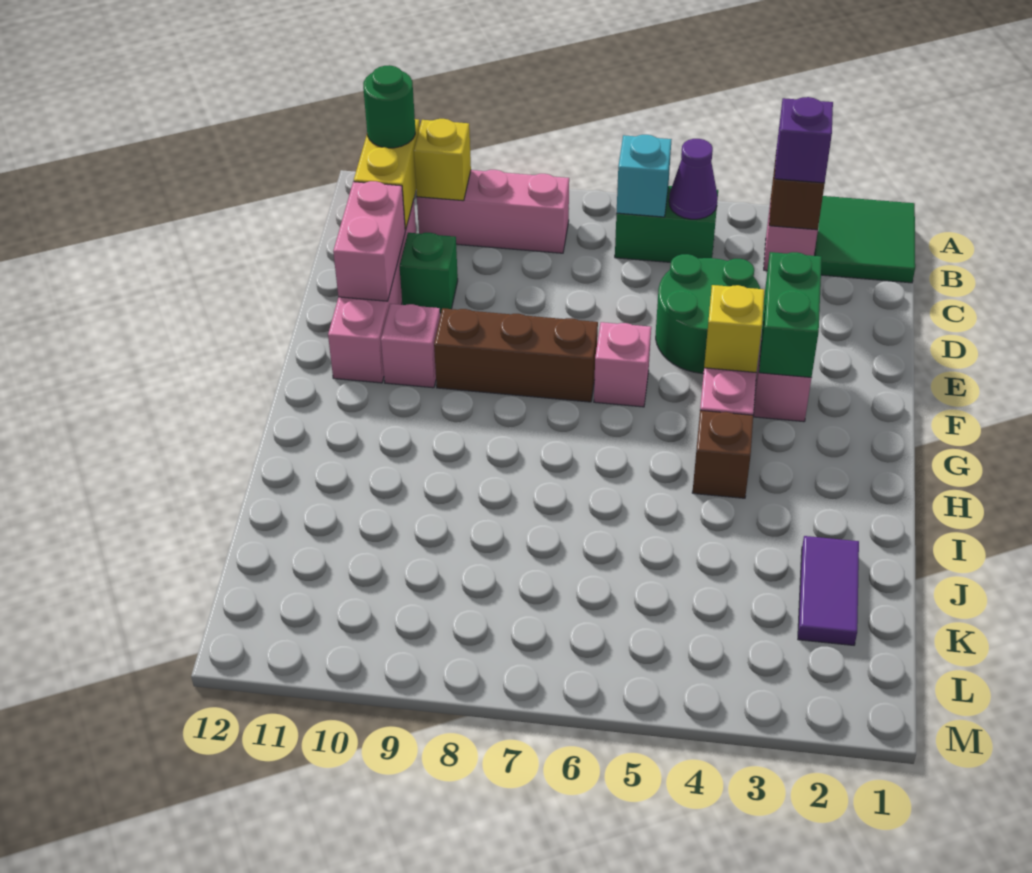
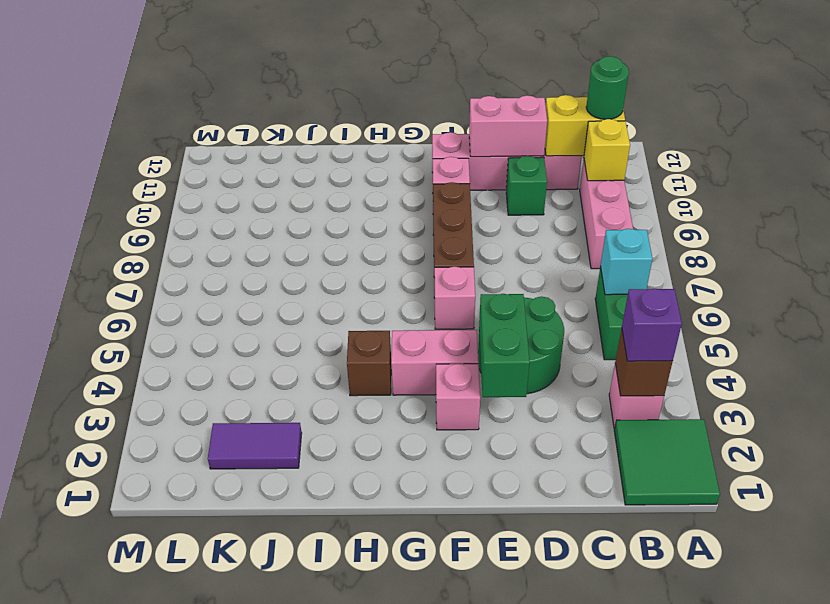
purple 1x1 cone [669,139,718,219] -> none
green 1x2 brick [759,252,822,377] -> green 1x2 brick turned to [479,294,530,397]
yellow 1x1 brick [704,285,764,372] -> none

